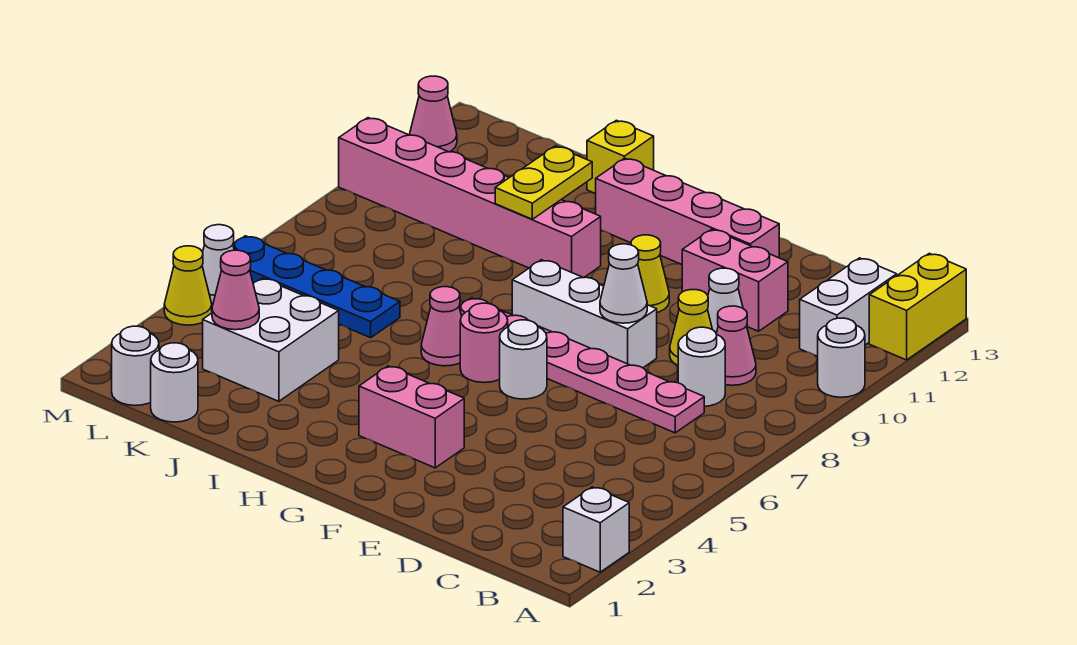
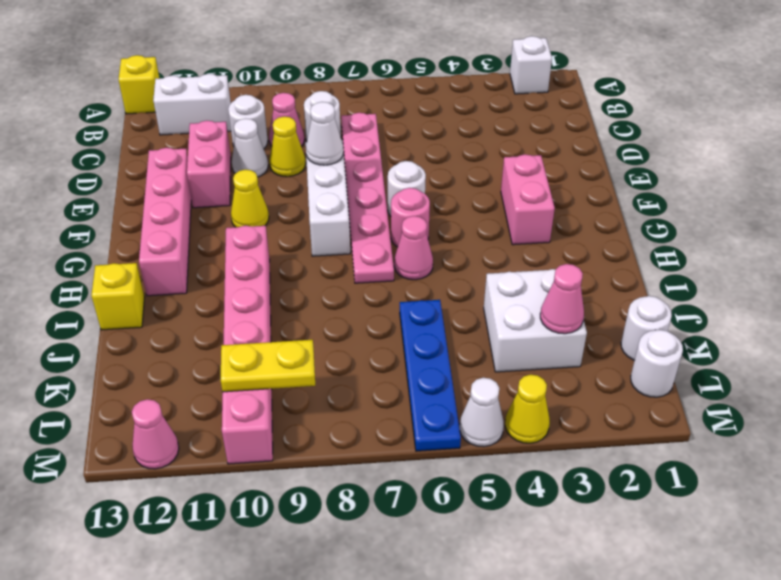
white 1x1 round brick [818,318,865,397] -> white 1x1 round brick moved to [228,95,268,149]
yellow 1x2 brick [869,253,966,360] -> yellow 1x1 brick [119,55,159,114]
yellow 1x2 plate [495,146,592,219] -> yellow 1x2 plate moved to [221,340,315,392]

